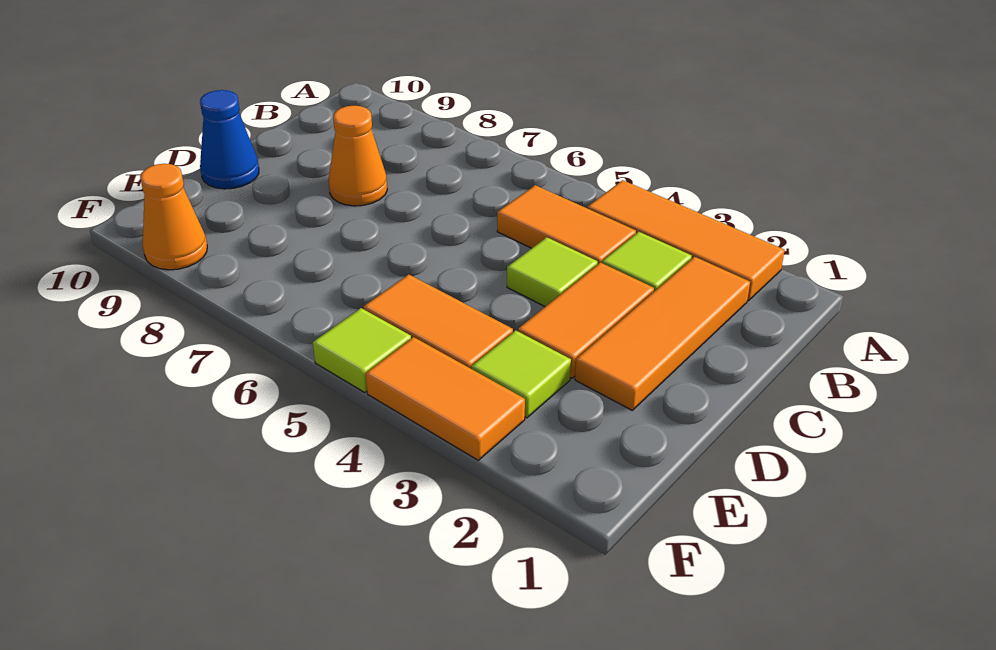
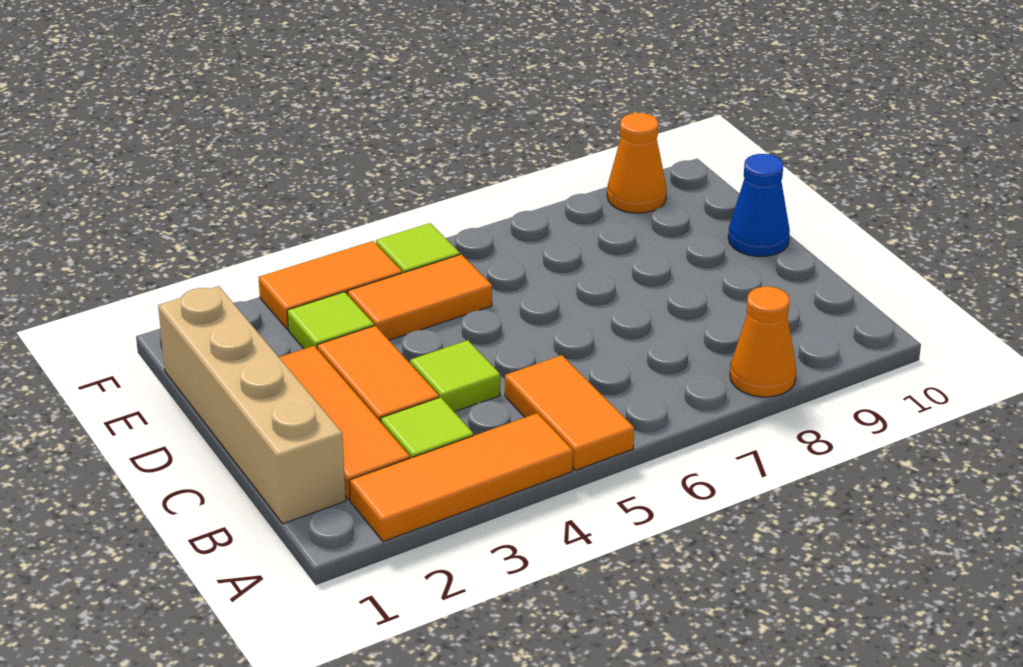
none -> tan 1x4 brick [158,286,346,524]
orange 1x2 tile [497,185,636,264] -> orange 1x2 tile turned to [505,355,634,470]
orange 1x1 cone [329,106,387,206] -> orange 1x1 cone moved to [730,287,796,397]

